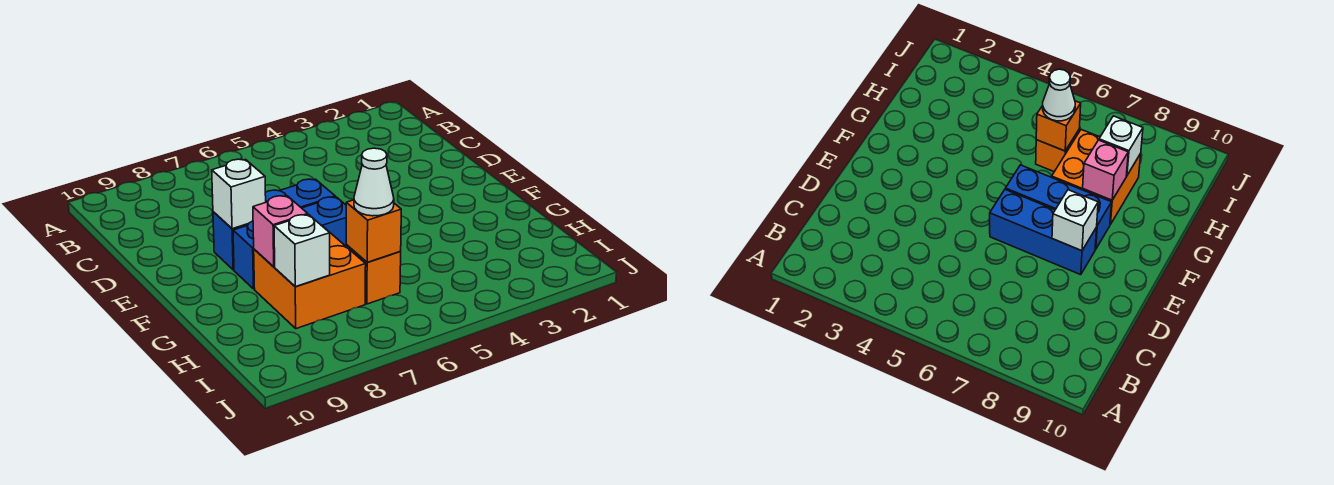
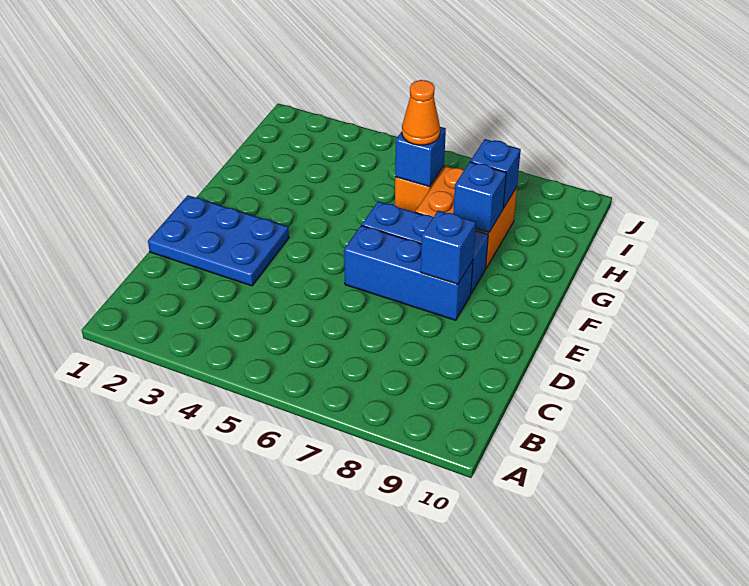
none -> blue 2x3 plate [148,195,289,286]
white 1x1 brick [212,159,266,229] -> blue 1x1 brick [421,211,476,284]
pink 1x1 brick [253,196,308,267] -> blue 1x1 brick [453,162,506,233]
orange 1x1 brick [346,200,401,262] -> blue 1x1 brick [395,127,446,187]
white 1x1 cone [354,148,394,216] -> orange 1x1 cone [402,80,440,145]
white 1x1 brick [274,215,330,287] -> blue 1x1 brick [470,139,521,208]

